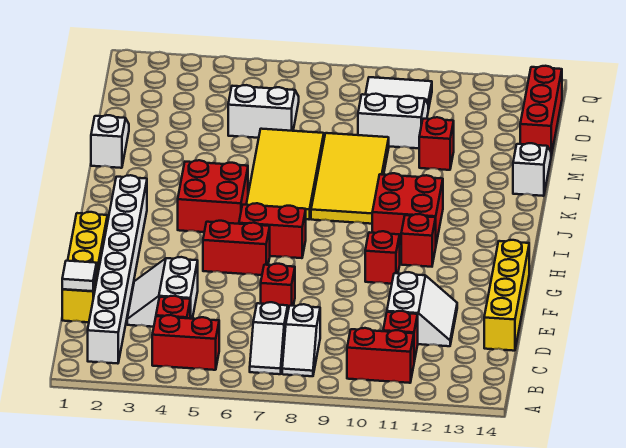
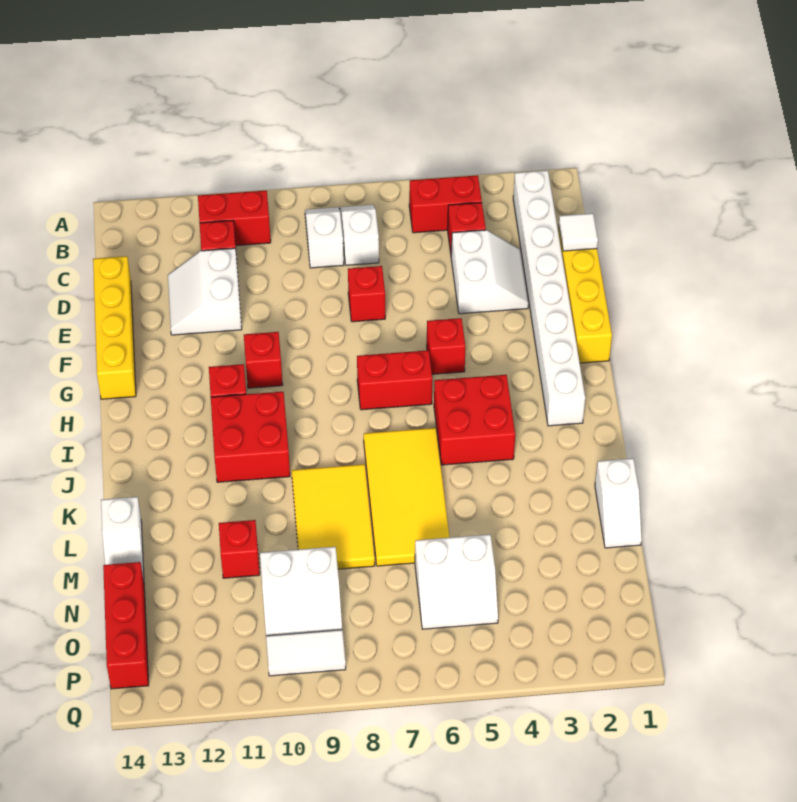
red 1x2 brick [203,221,270,275] -> red 1x1 brick [427,318,465,374]
yellow 2x4 tile [311,133,389,224] -> yellow 2x3 tile [292,464,375,569]

